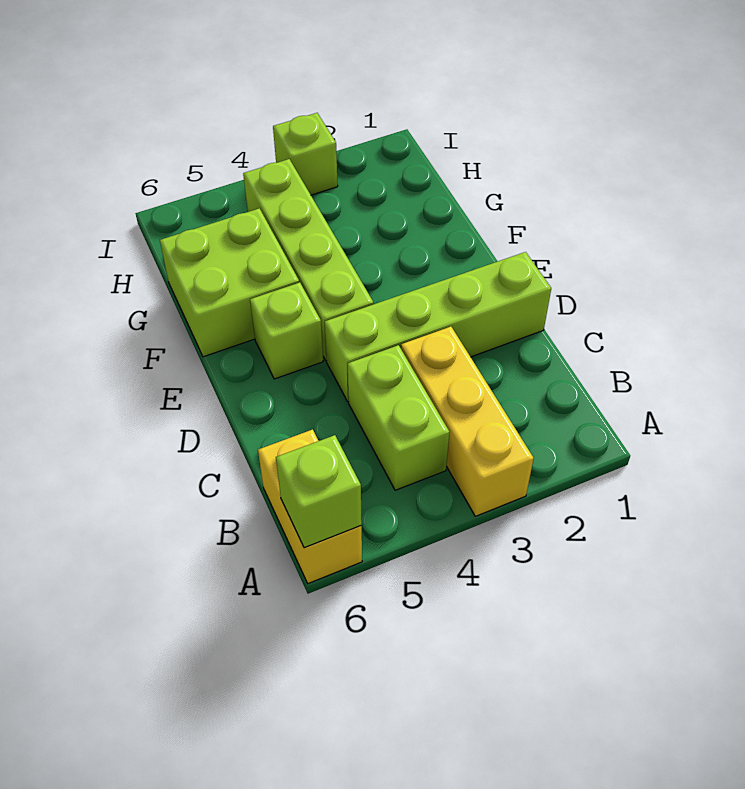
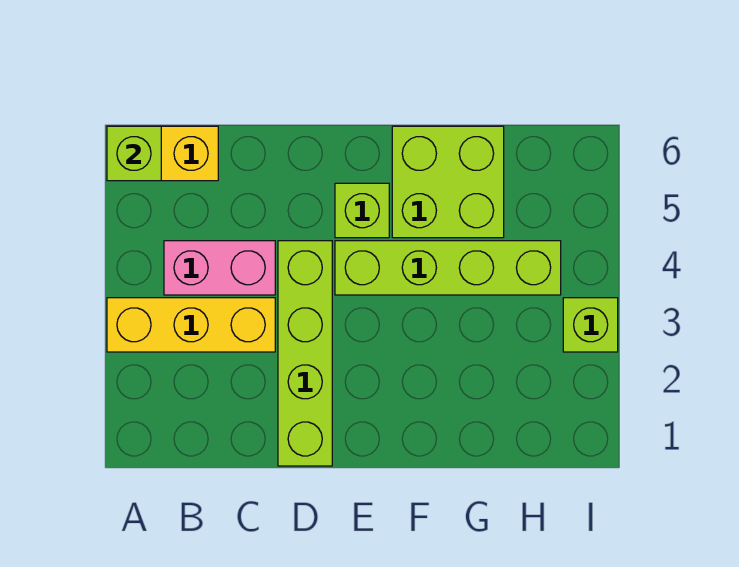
lime 1x2 brick [348,345,450,490] -> pink 1x2 brick [164,241,275,295]

